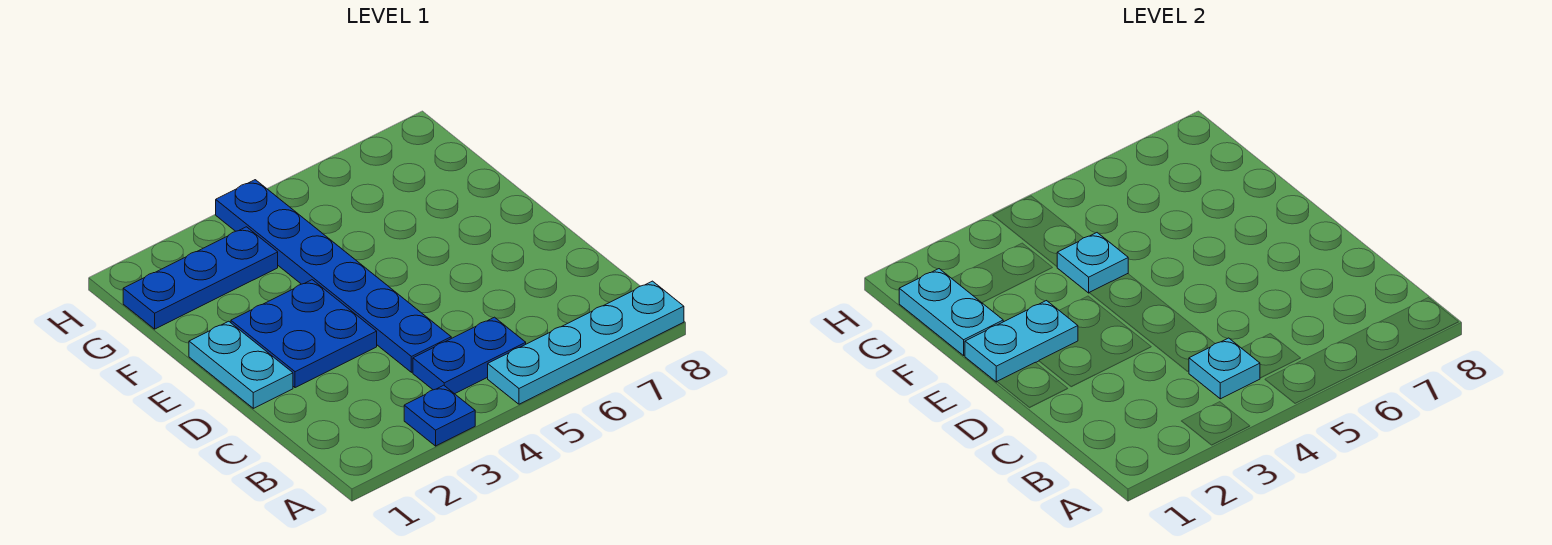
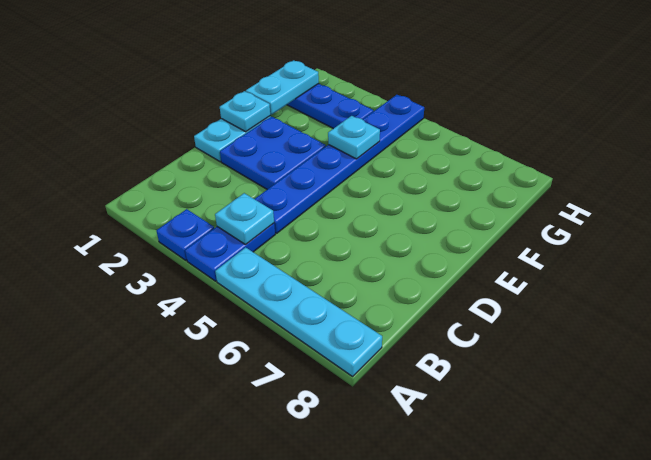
blue 1x2 plate [413,317,526,394] -> blue 1x2 plate turned to [185,223,275,281]
cyan 1x2 plate [965,301,1078,382] -> cyan 1x1 plate [220,91,270,132]

